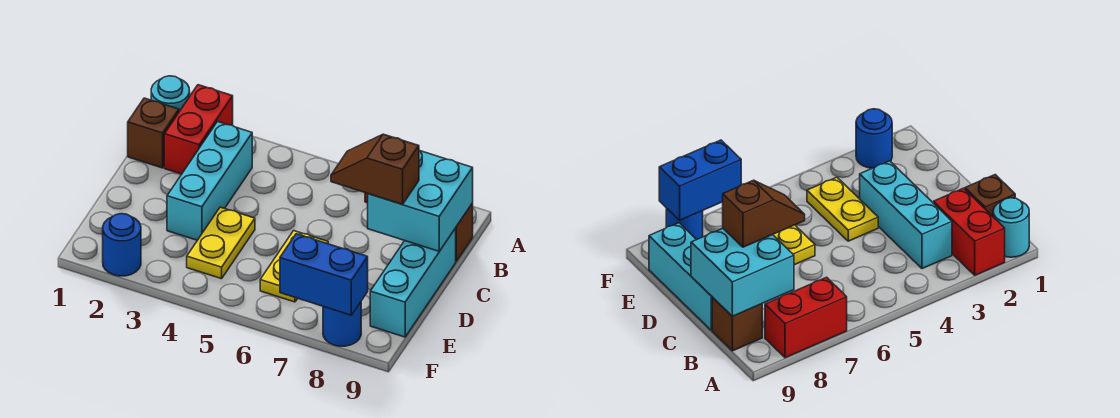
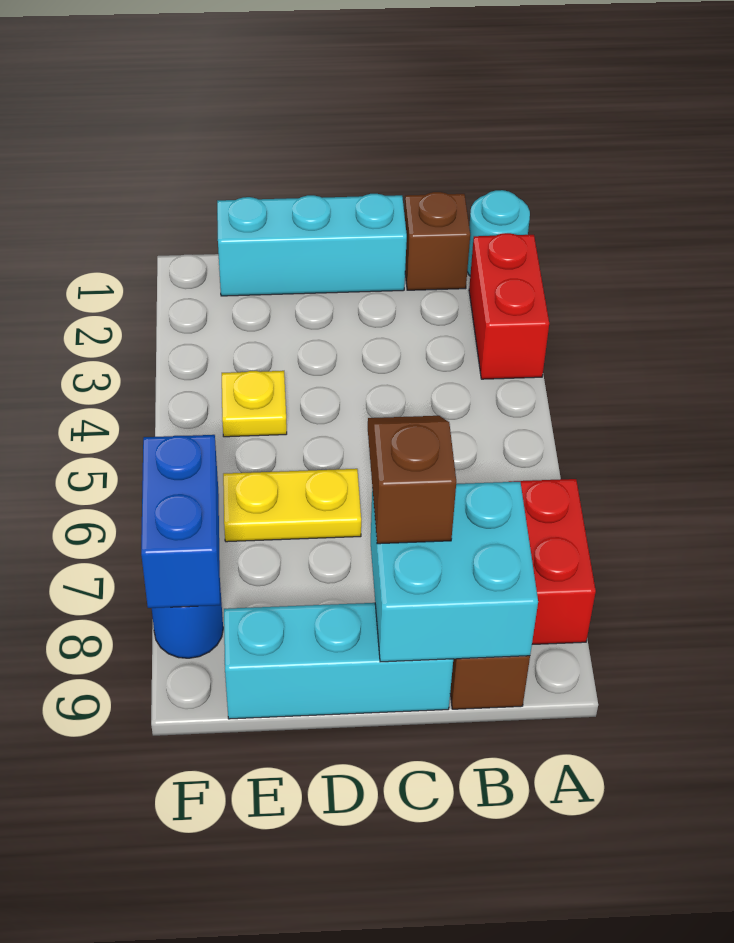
red 1x2 brick [164,85,233,174] -> red 1x2 brick turned to [469,233,549,379]
cyan 1x3 brick [167,122,252,240] -> cyan 1x3 brick moved to [217,194,407,296]
yellow 1x2 plate [187,207,255,279] -> yellow 1x1 plate [222,371,287,437]
blue 1x1 round brick [103,214,141,276] -> none

